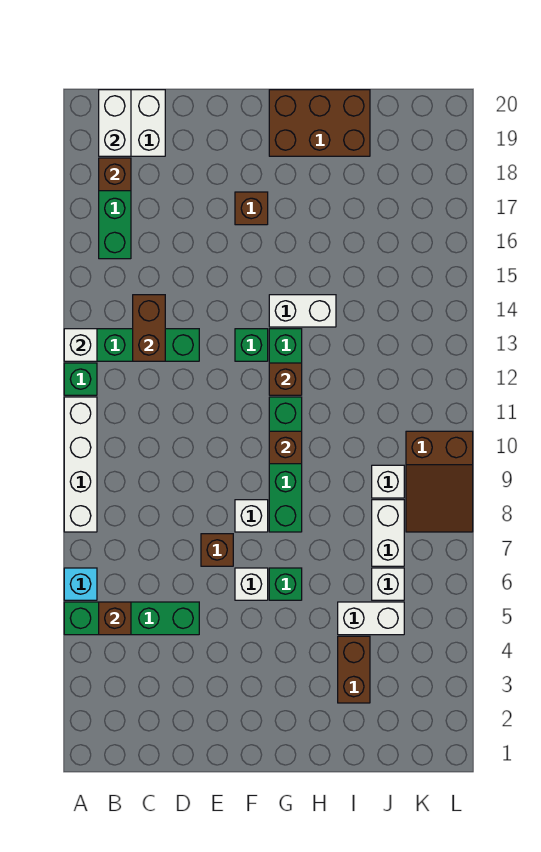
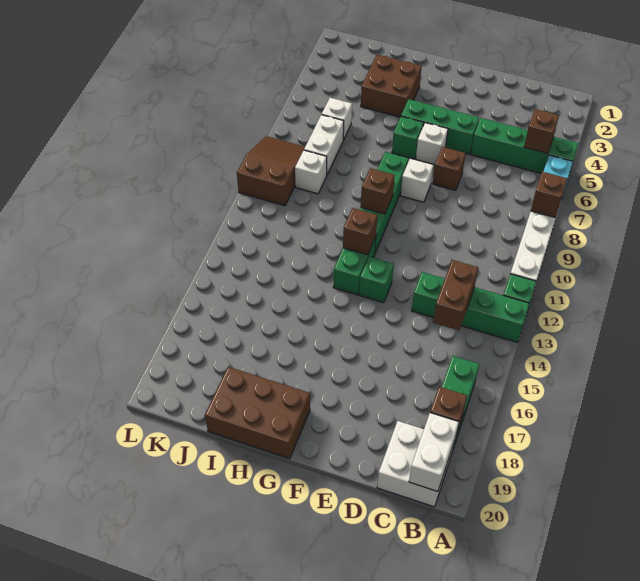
white 1x1 brick [64,329,97,361] -> none
none -> green 1x3 brick [401,99,479,154]
brown 1x1 brick [235,192,268,225] -> brown 1x1 brick moved to [531,172,567,218]
white 1x2 brick [269,295,336,327] -> none
brown 1x2 brick [338,636,370,703] -> brown 2x2 brick [361,55,422,117]
white 1x2 brick [338,602,404,635] -> none

